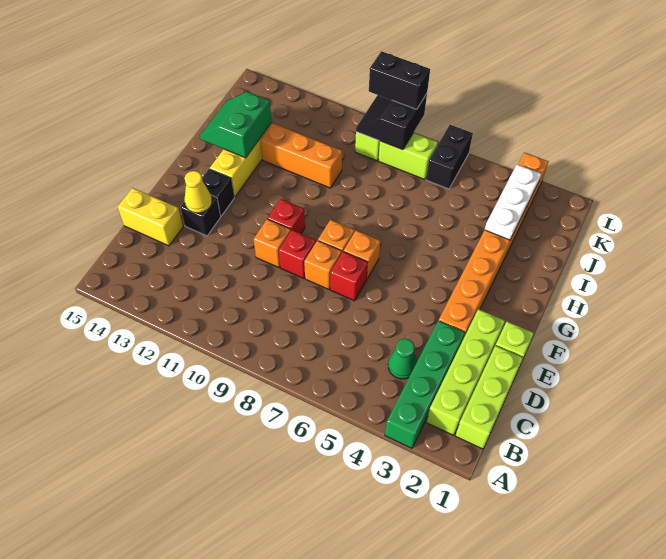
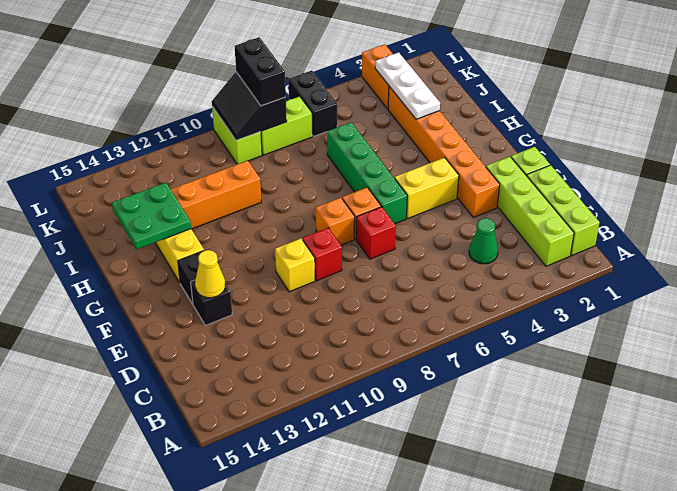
green 1x4 brick [385,321,465,448] -> green 1x4 brick moved to [327,122,407,224]
yellow 1x2 brick [118,188,183,246] -> yellow 1x2 brick moved to [395,158,459,219]
orange 1x1 brick [304,241,342,289] -> none
orange 1x1 brick [254,219,291,267] -> yellow 1x1 brick [275,239,315,292]
red 1x1 brick [268,199,305,233] -> none
green 2x2 slope [200,92,272,158] -> green 2x2 plate [112,183,191,249]
black 1x2 brick [369,51,430,109] -> black 1x2 brick turned to [235,37,286,106]

